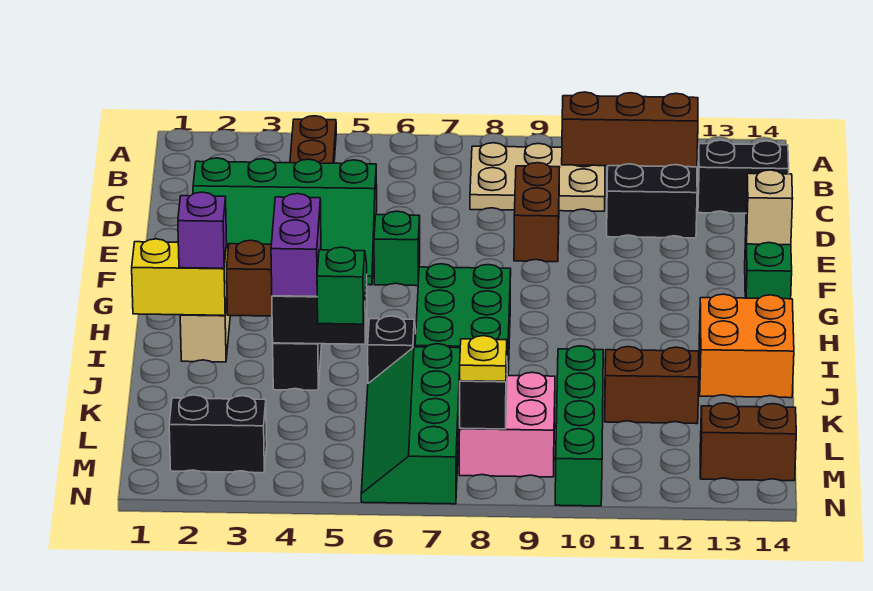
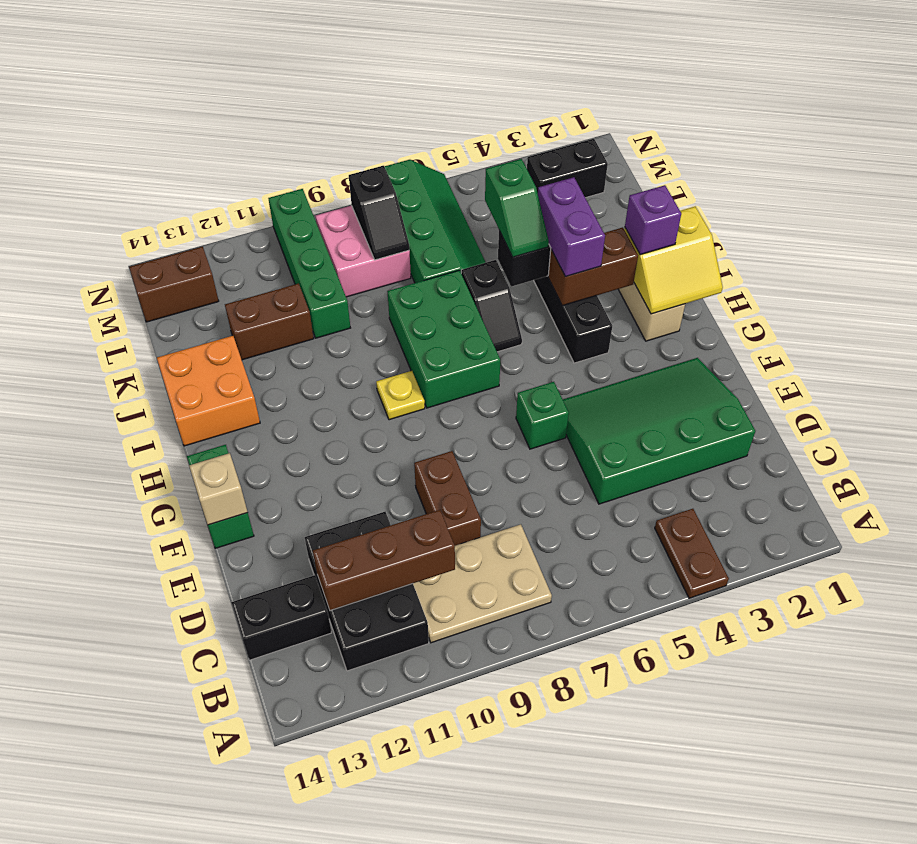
yellow 1x1 plate [460,336,507,381] -> yellow 1x1 plate moved to [376,371,425,420]

